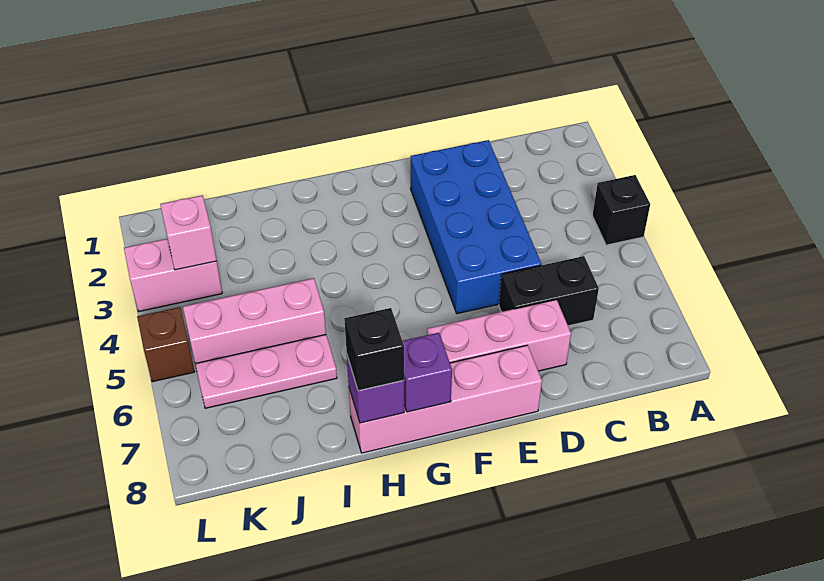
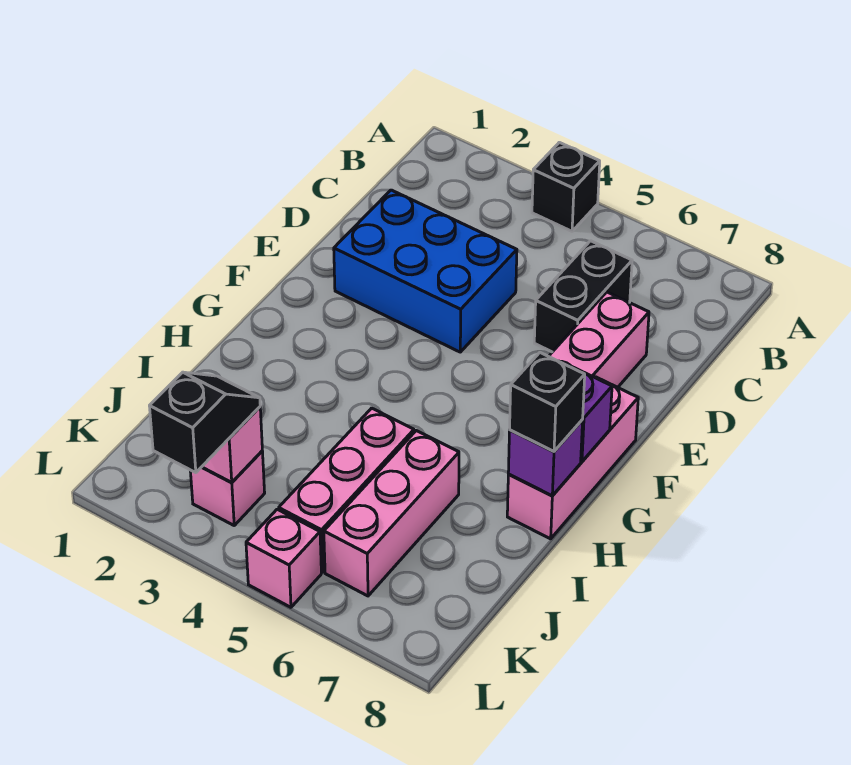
blue 2x4 brick [411,140,541,314] -> blue 2x3 brick [334,190,517,352]
pink 1x4 brick [349,345,542,453] -> pink 1x3 brick [507,377,638,539]
pink 1x3 plate [195,335,337,408] -> pink 1x3 brick [324,431,459,596]
pink 1x2 brick [124,239,222,311] -> pink 1x1 brick [190,451,265,525]
none -> black 1x2 slope [150,372,260,473]
brown 1x1 brick [137,307,195,382] -> pink 1x1 brick [246,509,321,607]

